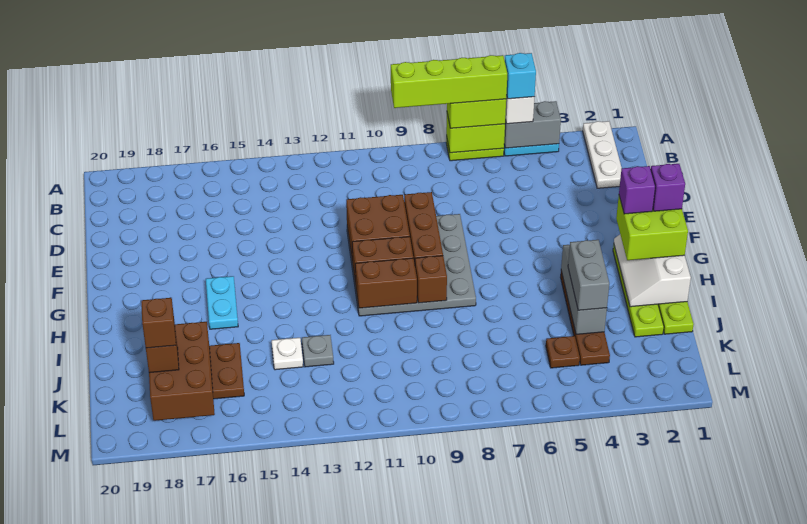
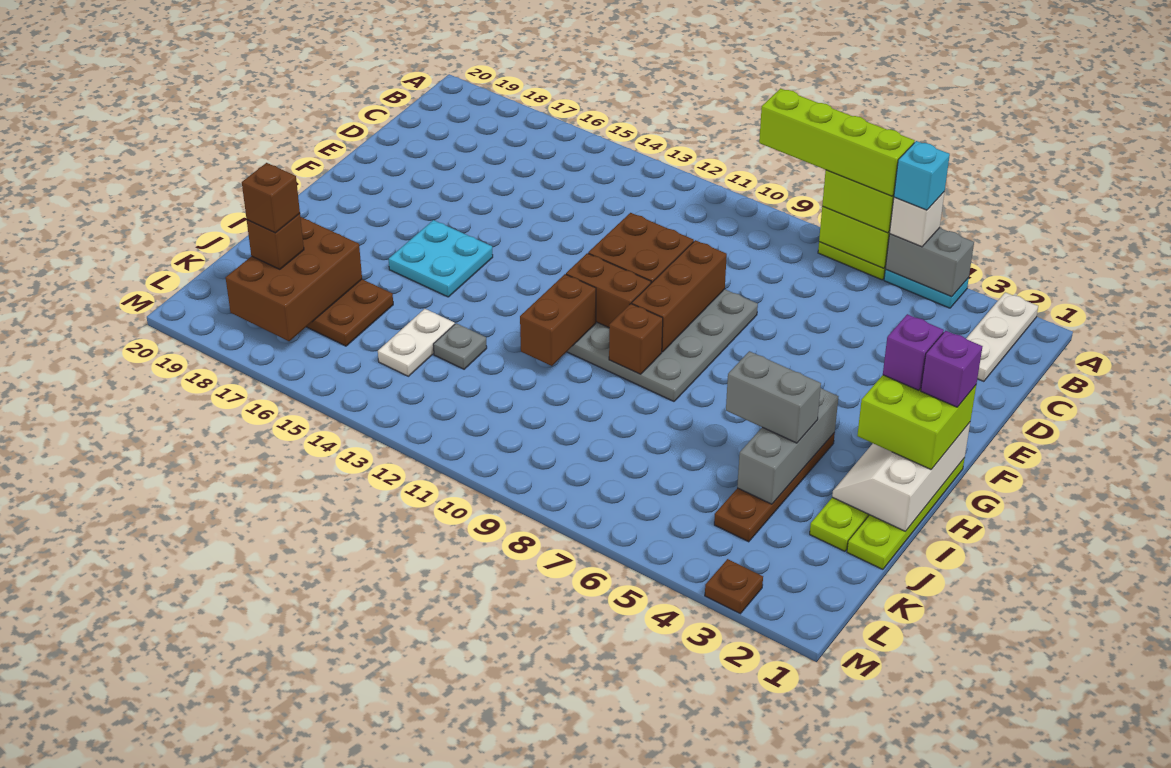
cyan 1x2 plate [206,276,238,329] -> cyan 2x2 plate [389,220,493,297]
brown 1x2 brick [355,258,417,308] -> brown 1x2 brick turned to [520,274,596,366]
grey 1x2 brick [568,240,609,310] -> grey 1x2 brick turned to [726,351,821,443]
white 1x1 plate [272,338,303,370] -> white 1x2 plate [378,309,455,376]
brown 1x1 plate [546,336,580,368] -> brown 1x1 plate moved to [705,559,763,614]

